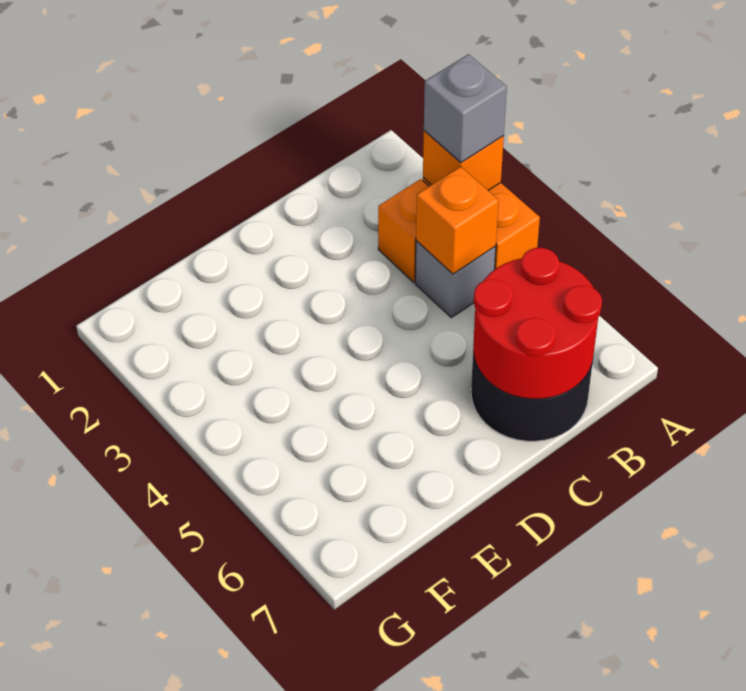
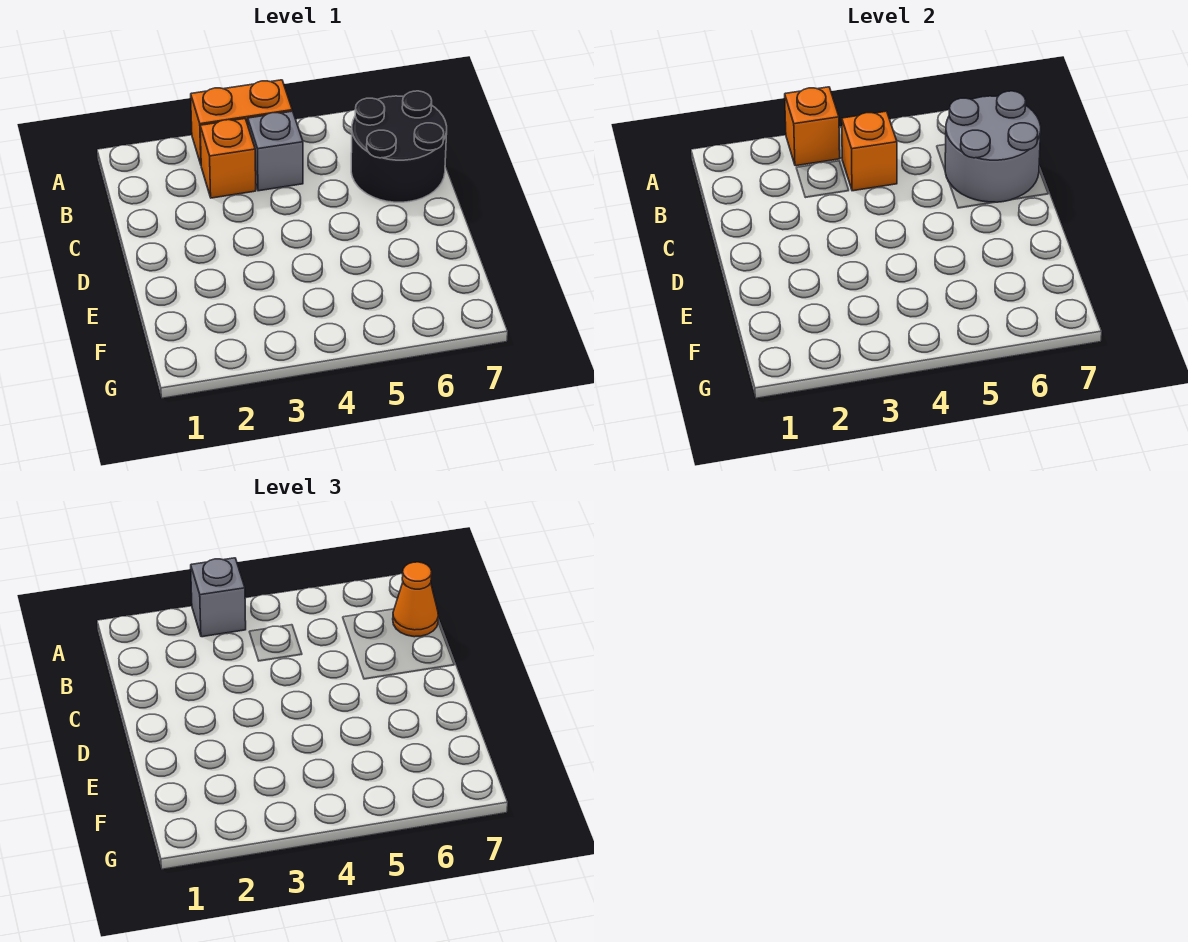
red 2x2 round brick [473,248,602,399] -> grey 2x2 round brick [945,91,1041,202]
none -> orange 1x1 cone [393,562,438,637]

